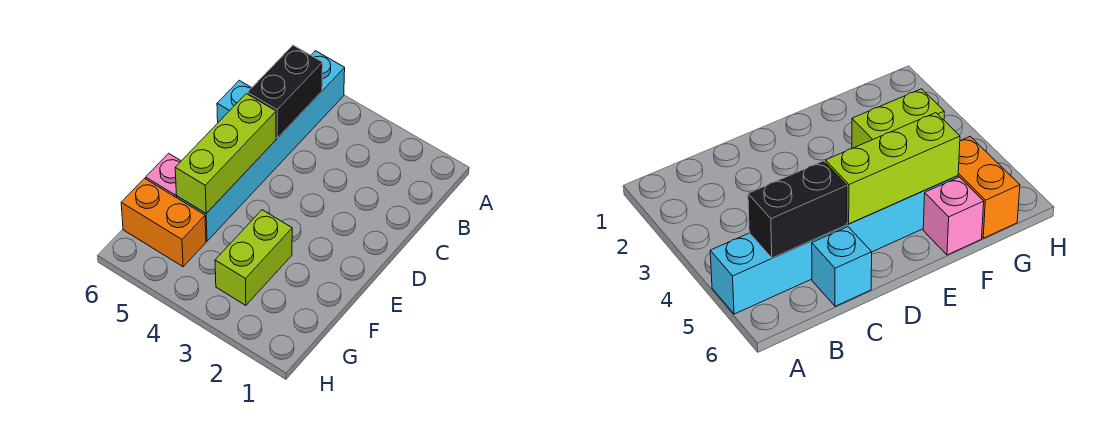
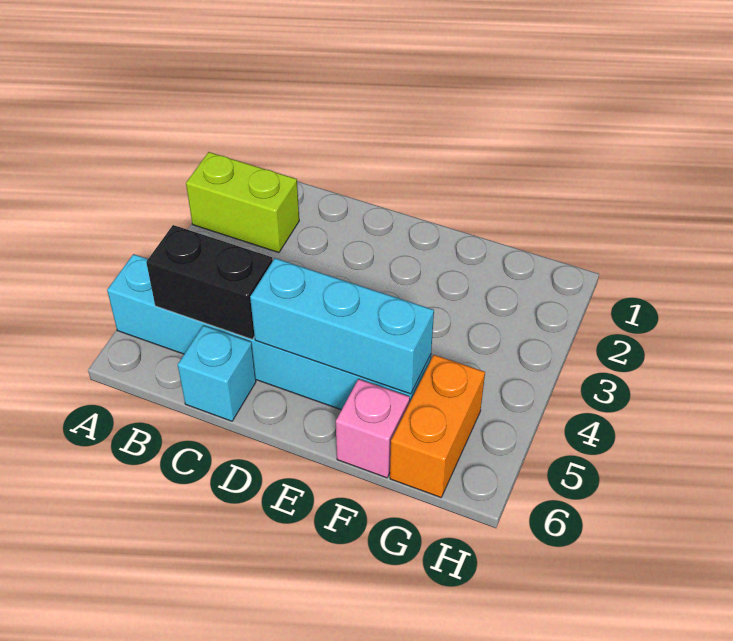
lime 1x3 brick [175,94,276,213] -> cyan 1x3 brick [250,258,434,394]
lime 1x2 brick [215,210,292,305] -> lime 1x2 brick moved to [186,152,299,253]

